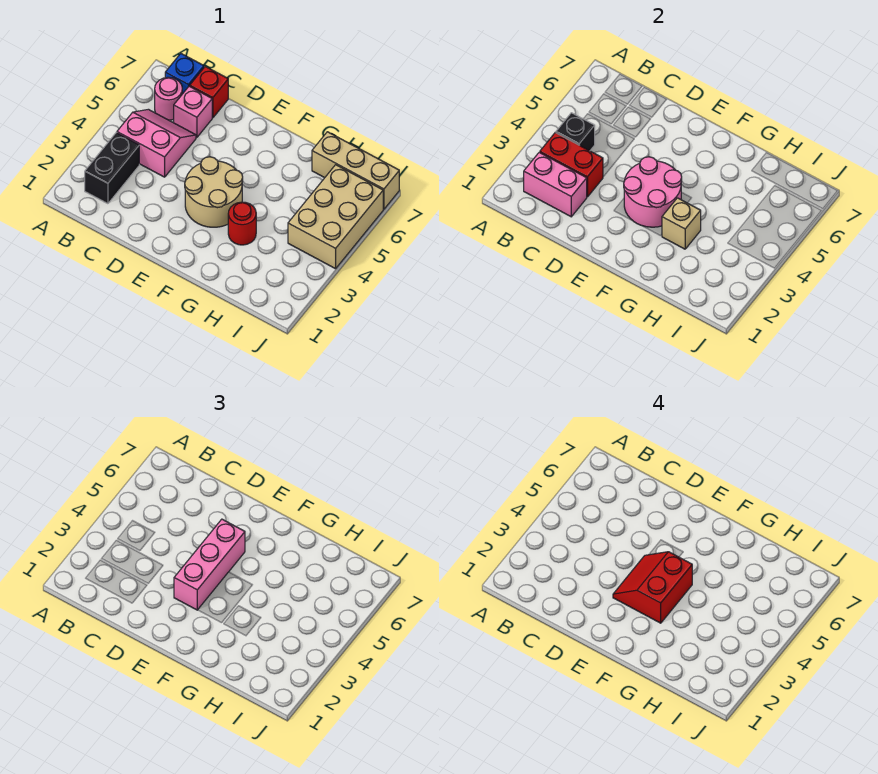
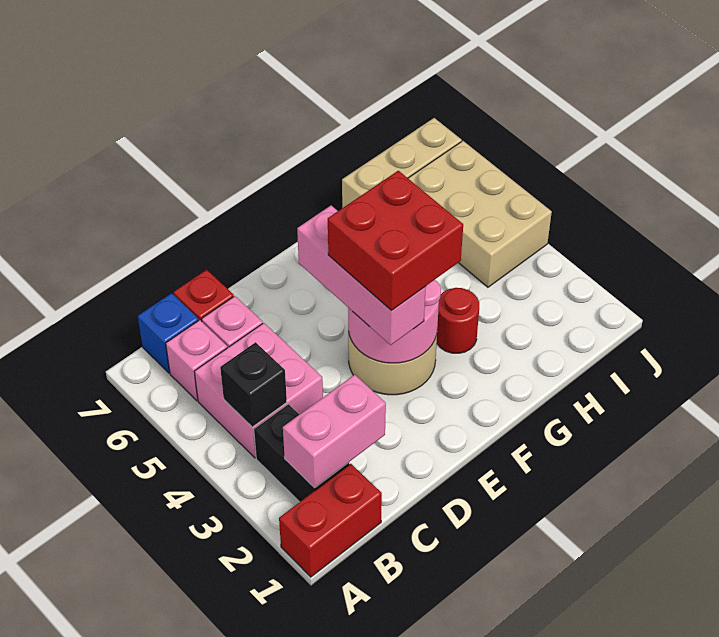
red 1x2 brick [540,133,603,197] -> red 1x2 brick moved to [279,464,382,577]
pink 2x2 slope [117,109,196,177] -> pink 2x2 brick [194,323,323,458]
pink 1x1 round brick [155,77,182,120] -> pink 1x1 brick [166,320,227,401]
red 2x2 slope [613,552,692,623] -> red 2x2 brick [328,171,463,311]
tan 1x1 brick [662,198,701,249] -> none

